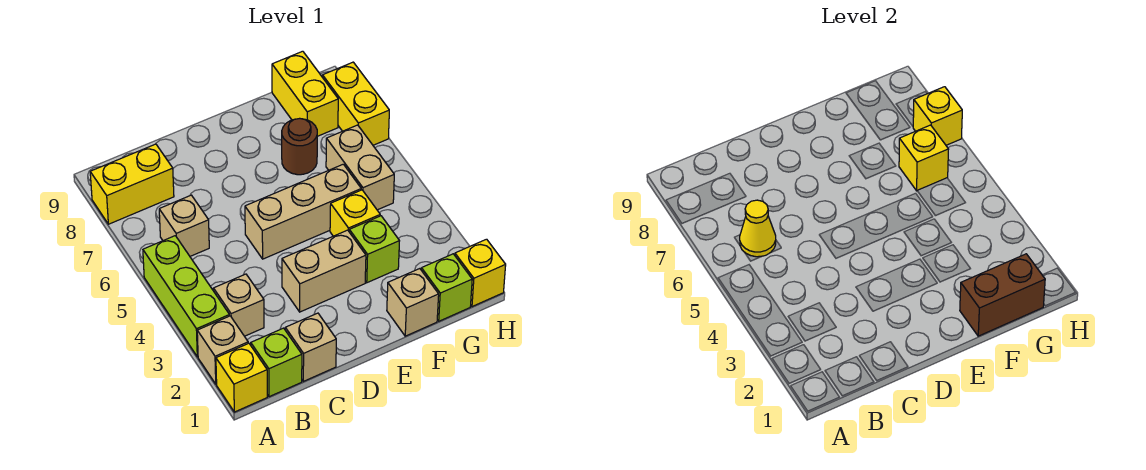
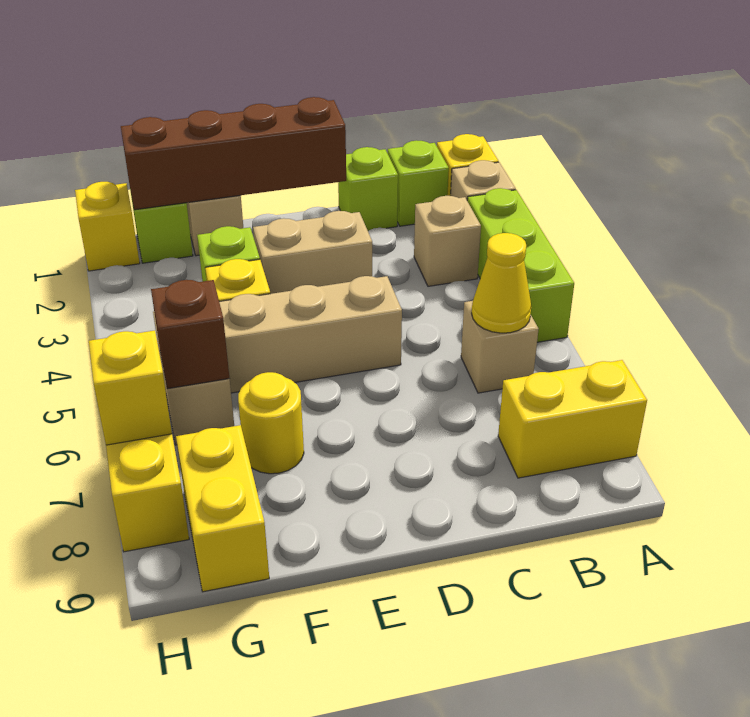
tan 1x1 brick [285,313,336,381] -> lime 1x1 brick [338,147,398,231]
brown 1x2 brick [960,254,1045,336] -> brown 1x4 brick [121,97,346,210]
brown 1x1 round brick [282,118,317,175] -> yellow 1x1 round brick [238,372,304,474]
yellow 1x1 brick [899,125,949,191] -> brown 1x1 brick [151,280,229,389]

